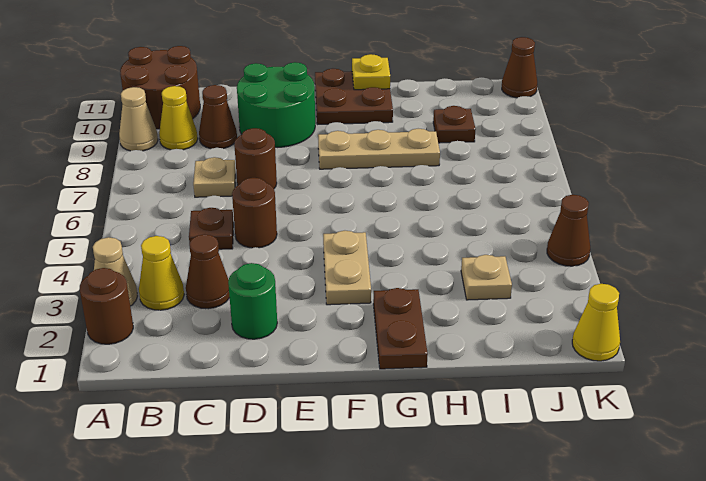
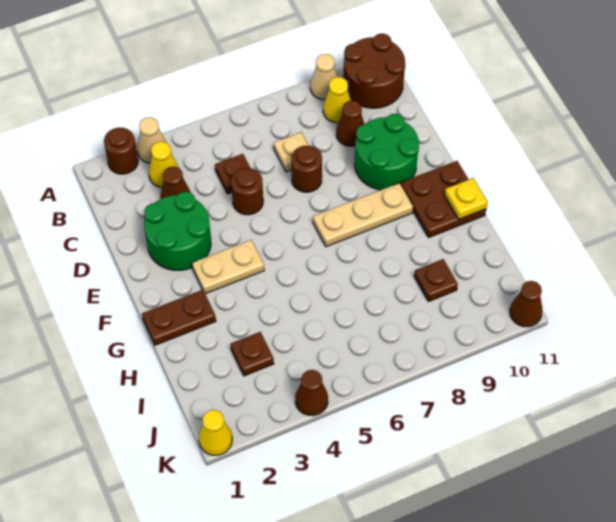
green 1x1 round brick [228,263,277,339] -> green 2x2 round brick [144,192,211,270]
tan 1x3 plate [318,129,440,169] -> tan 1x3 plate turned to [313,183,413,247]
tan 1x1 plate [461,255,512,300] -> brown 1x1 plate [231,332,274,376]

